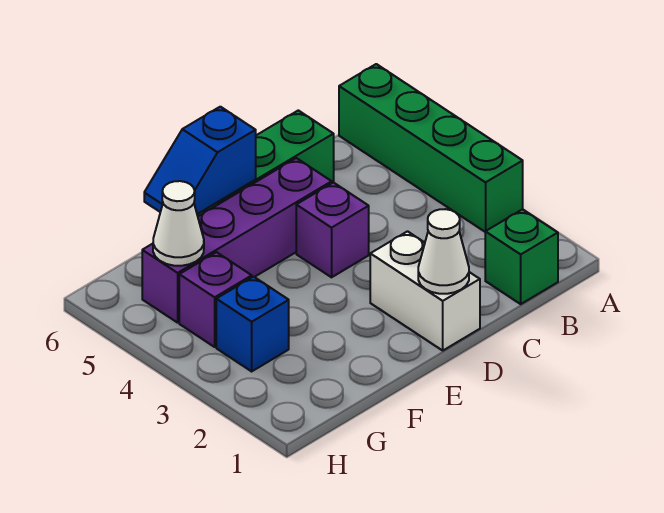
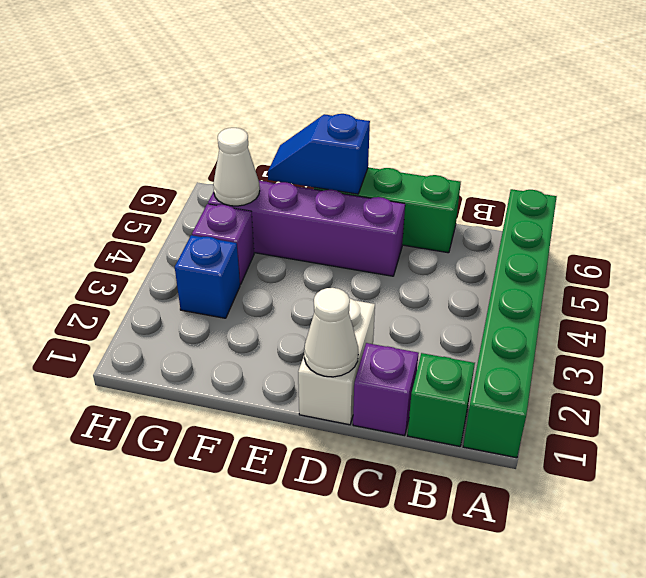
green 1x4 brick [339,64,523,232] -> green 1x6 brick [463,189,557,458]
purple 1x1 brick [296,182,369,277] -> purple 1x1 brick moved to [353,343,419,436]

